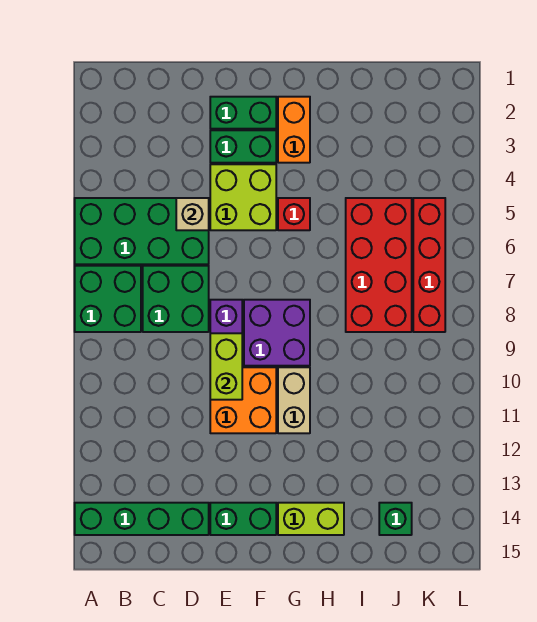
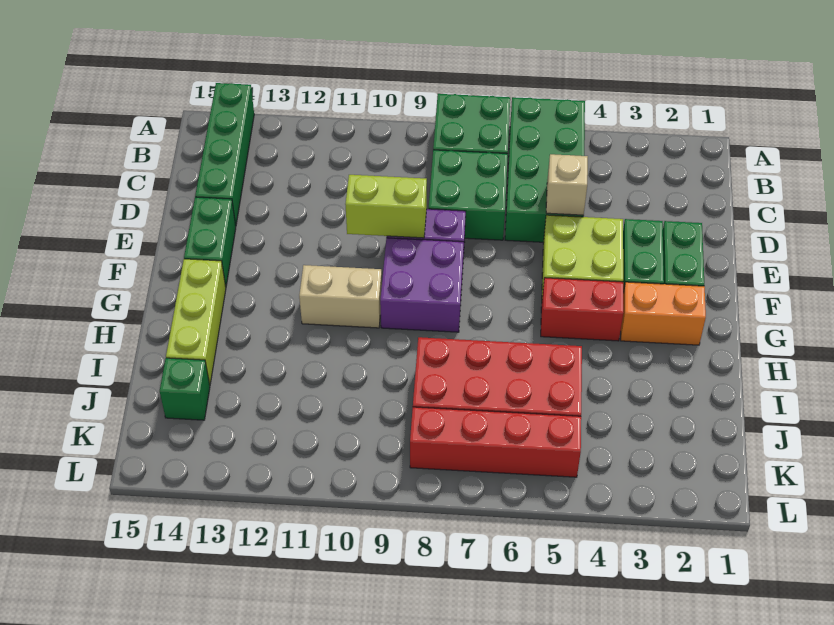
orange 2x2 brick [210,367,276,433] -> none
red 1x1 brick [278,198,310,230] -> red 1x2 brick [541,278,624,341]
lime 1x2 brick [278,503,344,535] -> lime 1x3 brick [166,259,226,385]

